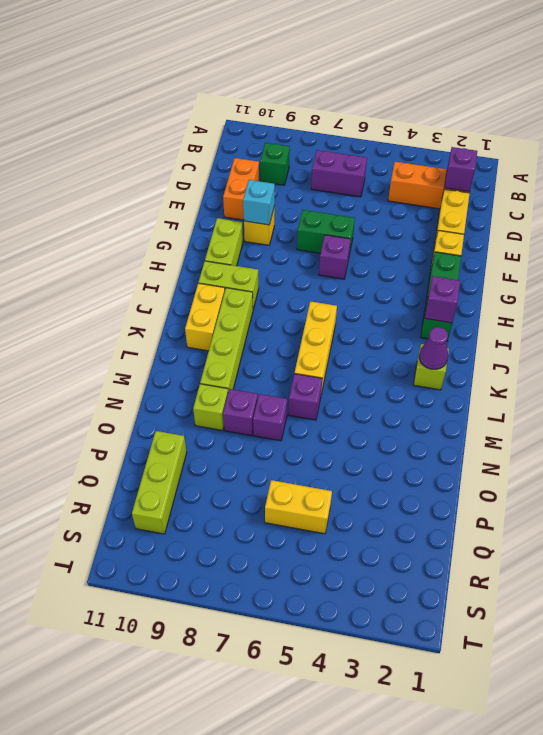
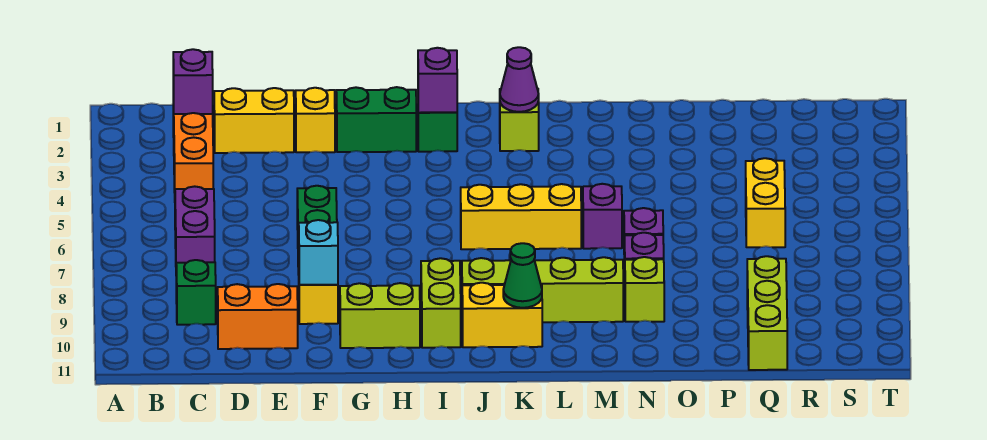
purple 1x1 brick [319,235,351,279] -> none
none -> green 1x1 cone [503,243,542,308]
lime 1x3 brick [132,431,187,534] -> lime 1x3 brick turned to [747,256,787,370]

